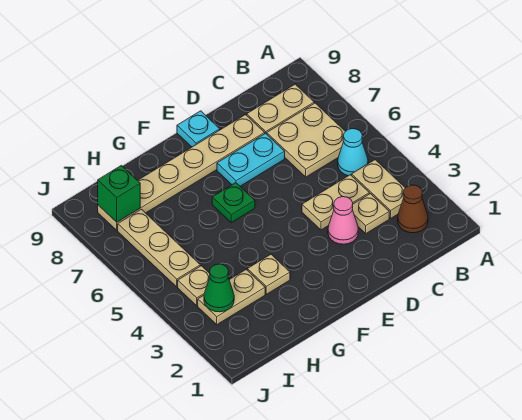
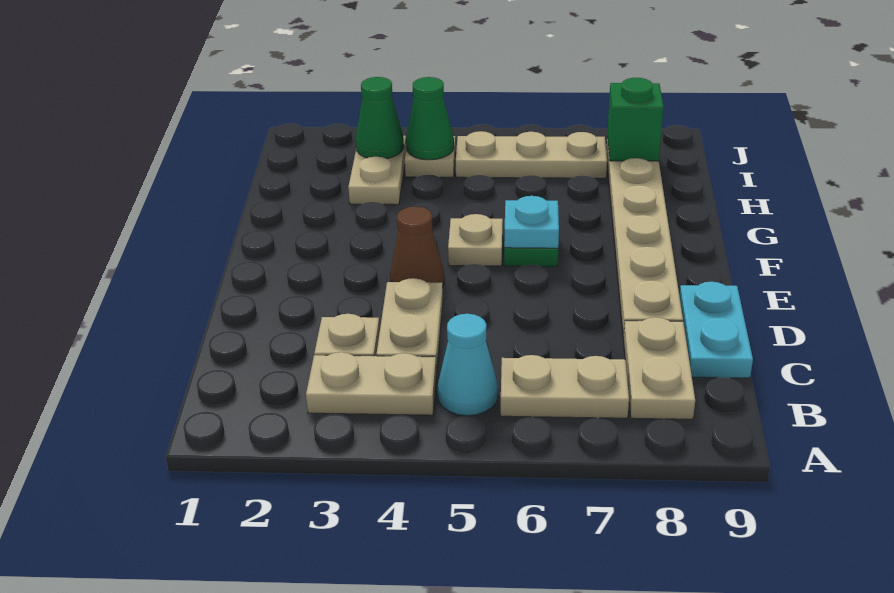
brown 1x1 cone [398,185,428,233] -> brown 1x1 cone moved to [390,207,444,288]
tan 2x2 plate [267,103,346,177] -> tan 1x2 plate [501,355,629,418]
pink 1x1 cone [328,197,358,244] -> none
cyan 1x2 plate [217,133,285,186] -> cyan 1x2 plate moved to [679,282,753,378]
cyan 1x1 plate [177,111,220,147] -> cyan 1x1 plate moved to [504,196,559,248]
tan 1x1 plate [247,254,290,294] -> tan 1x1 plate moved to [448,214,503,266]
none -> green 1x1 cone [406,77,454,160]

